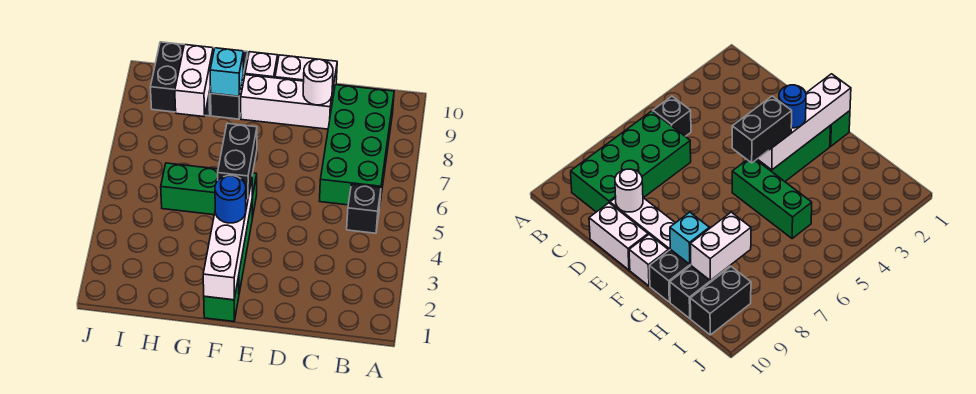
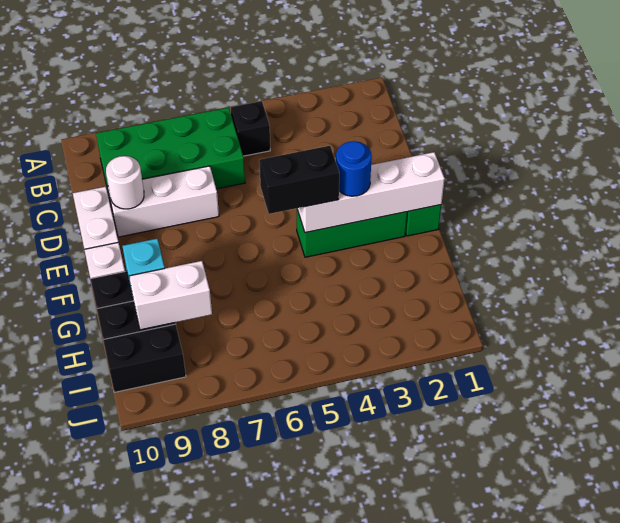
white 1x3 brick [241,75,334,129] -> white 1x3 brick turned to [108,166,219,237]
green 1x3 brick [161,163,257,218] -> none

